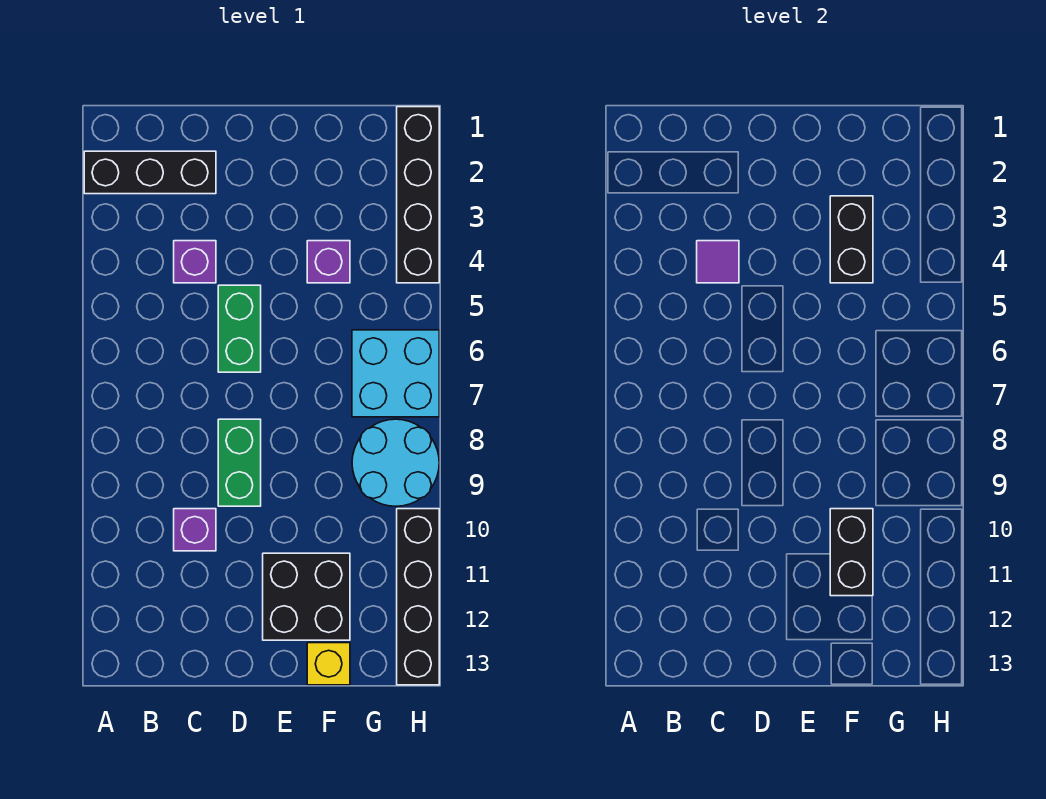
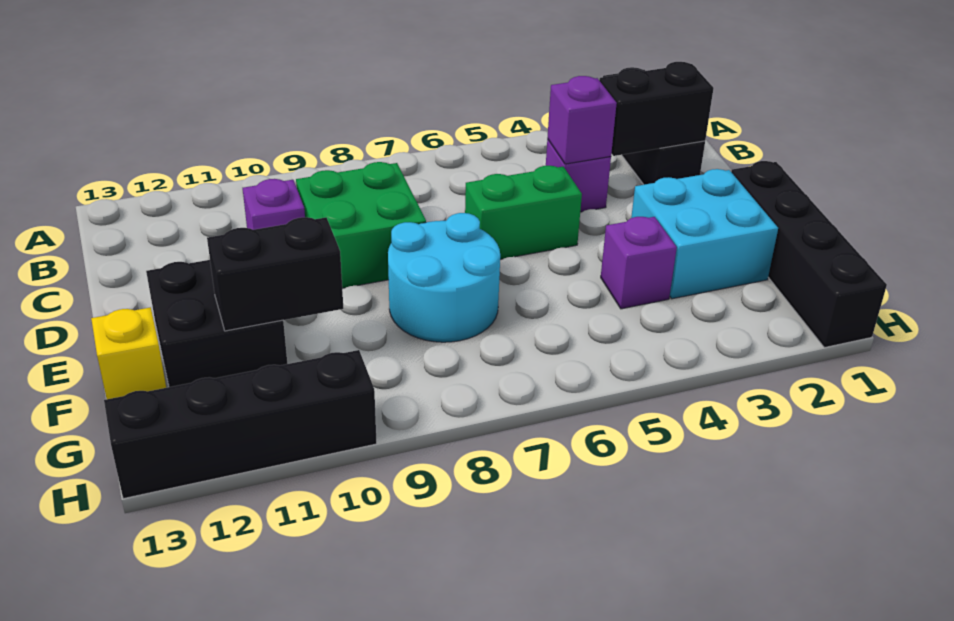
purple 1x1 tile [697,241,739,283] -> purple 1x1 brick [547,76,617,164]
green 1x2 brick [218,419,261,506] -> green 2x2 brick [296,162,426,288]
black 1x2 brick [830,196,873,283] -> black 1x2 brick moved to [599,62,714,156]
cyan 2x2 brick [352,330,439,417] -> cyan 2x2 brick moved to [631,169,778,299]
cyan 2x2 round brick [352,419,439,506] -> cyan 2x2 round brick moved to [388,213,500,342]
black 1x4 brick [397,107,439,283] -> black 1x4 brick turned to [731,161,887,348]

